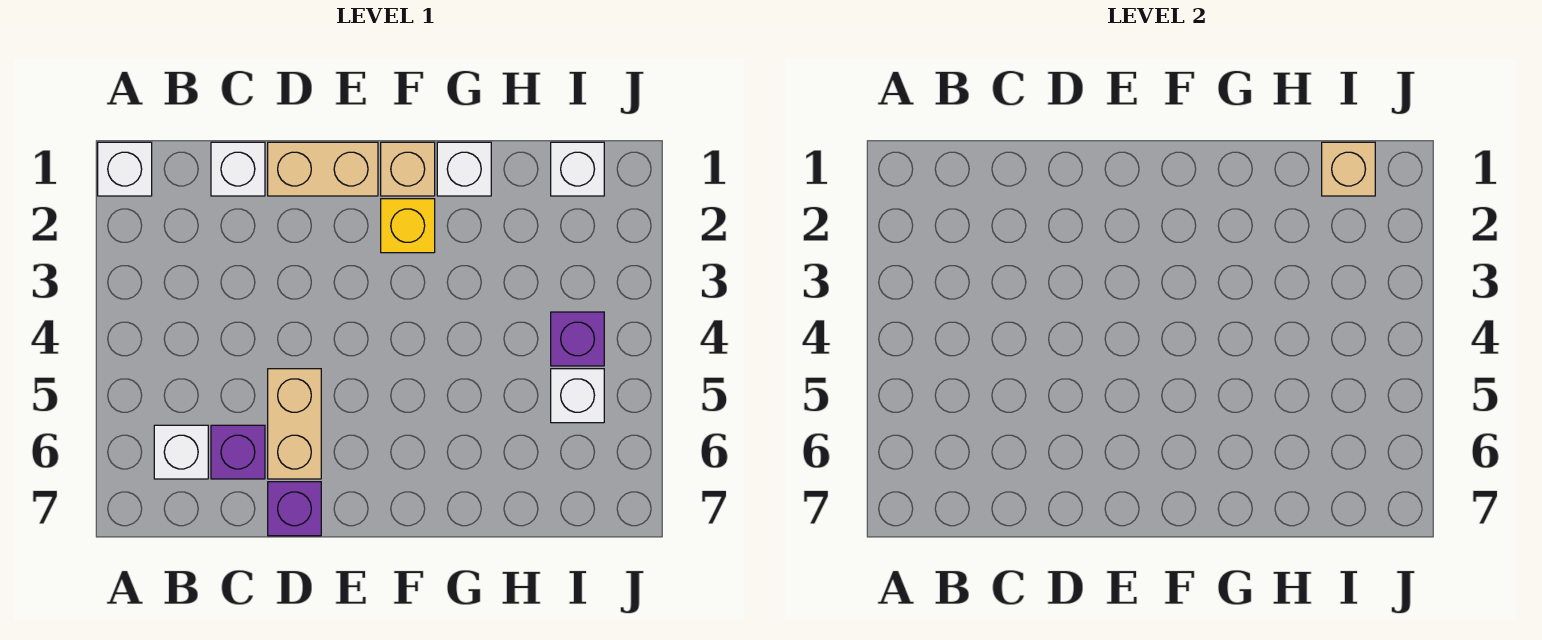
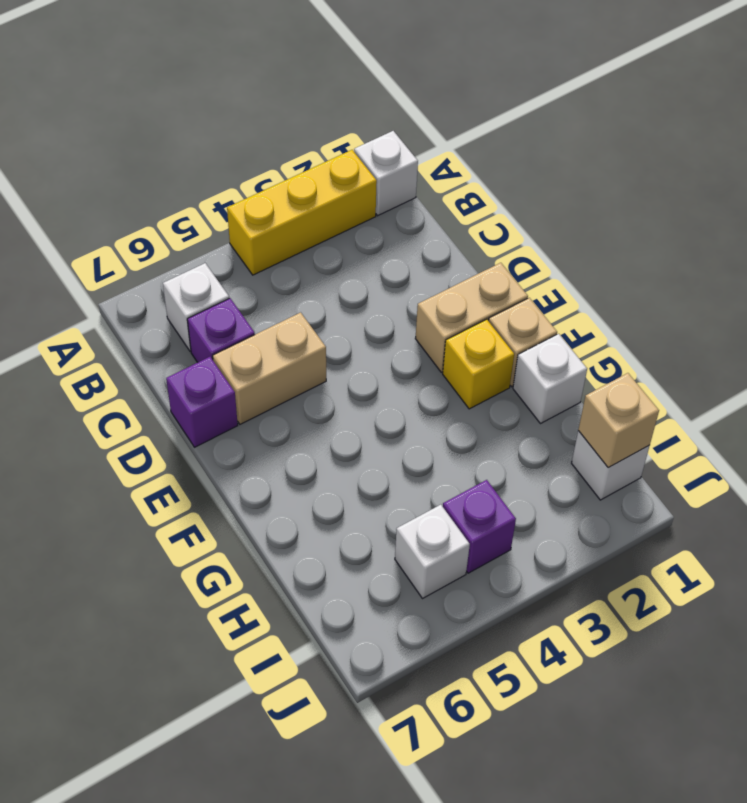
none -> yellow 1x3 brick [227,150,377,275]
white 1x1 brick [211,142,265,196] -> none
tan 1x2 brick [268,142,378,196] -> tan 1x2 brick turned to [415,263,528,372]

